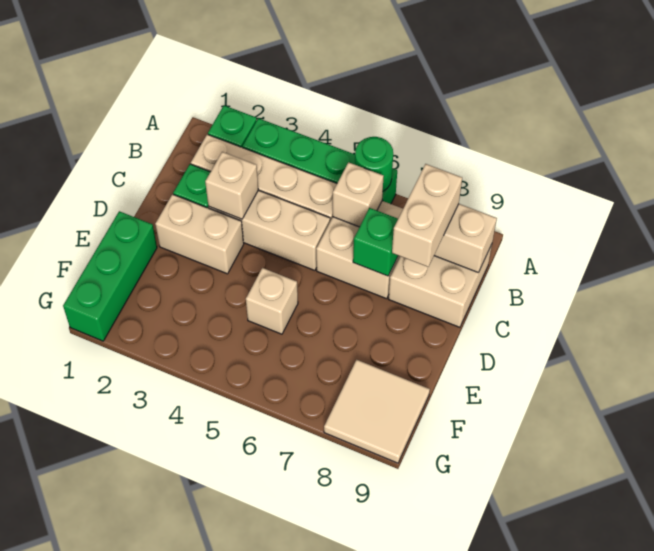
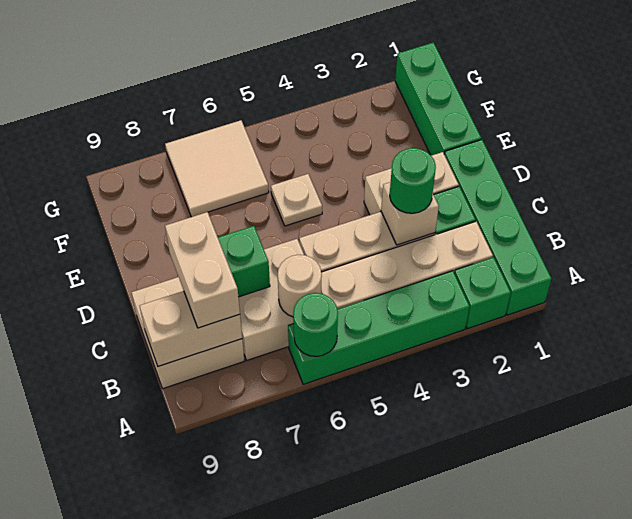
none -> green 1x4 brick [444,140,551,315]
tan 1x1 brick [333,162,384,227] -> tan 1x1 round brick [278,255,322,317]
none -> green 1x1 round brick [390,148,436,213]
tan 1x1 brick [246,268,298,334] -> tan 1x1 plate [271,174,322,226]
tan 2x2 tile [324,360,430,463] -> tan 2x2 tile moved to [165,120,269,217]

